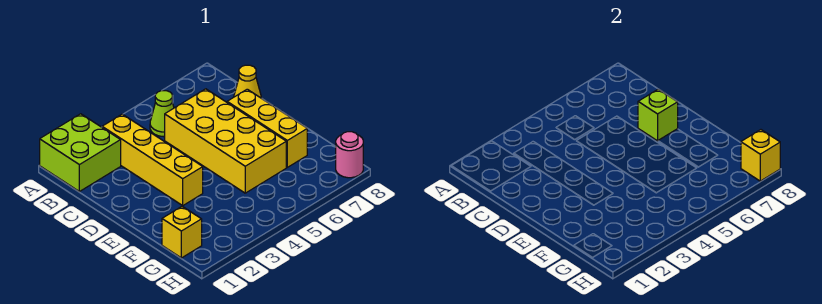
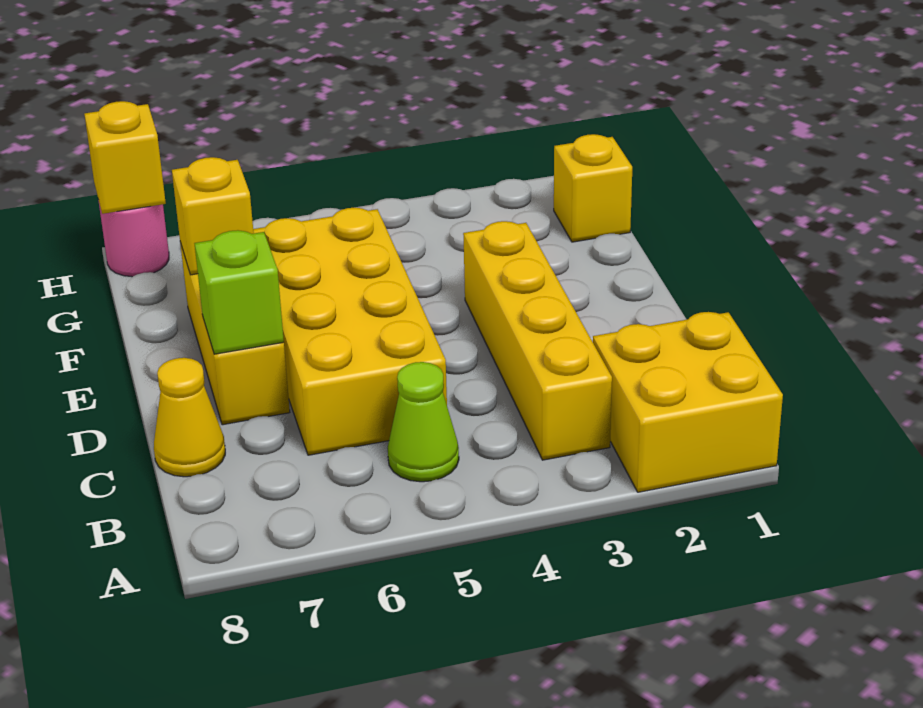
lime 2x2 brick [40,114,121,191] -> yellow 2x2 brick [593,312,783,492]
none -> yellow 1x1 brick [172,157,254,275]

